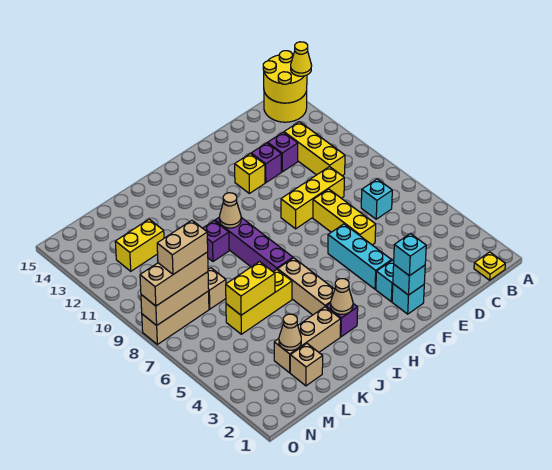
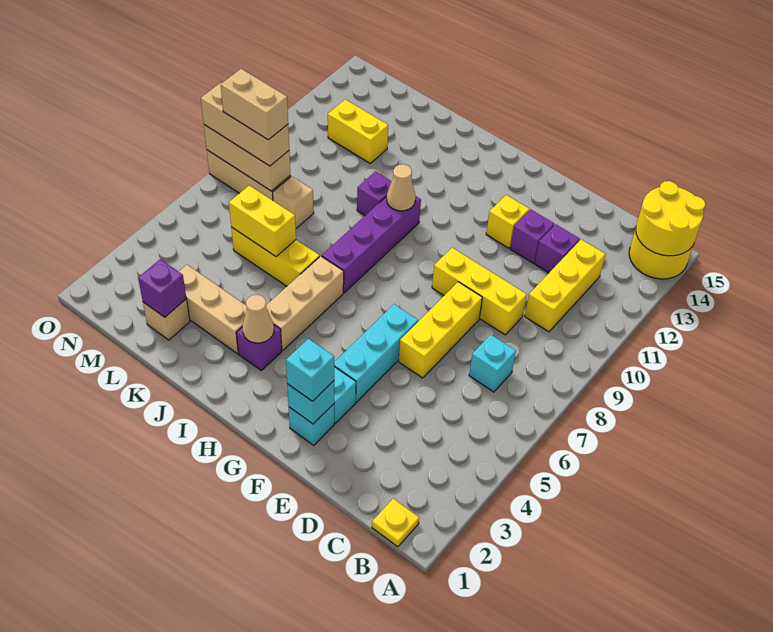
yellow 1x1 cone [291,42,312,76] -> none
none -> purple 1x1 brick [138,259,187,317]
tan 1x1 cone [279,314,301,350] -> none

